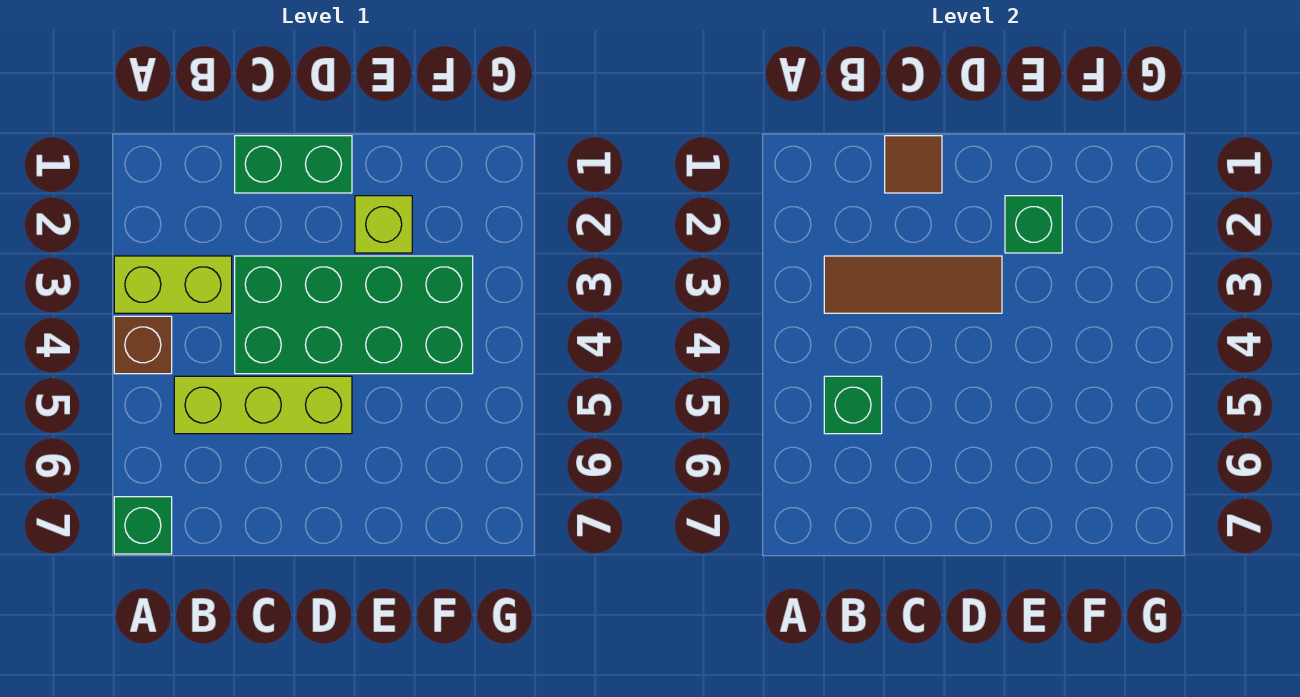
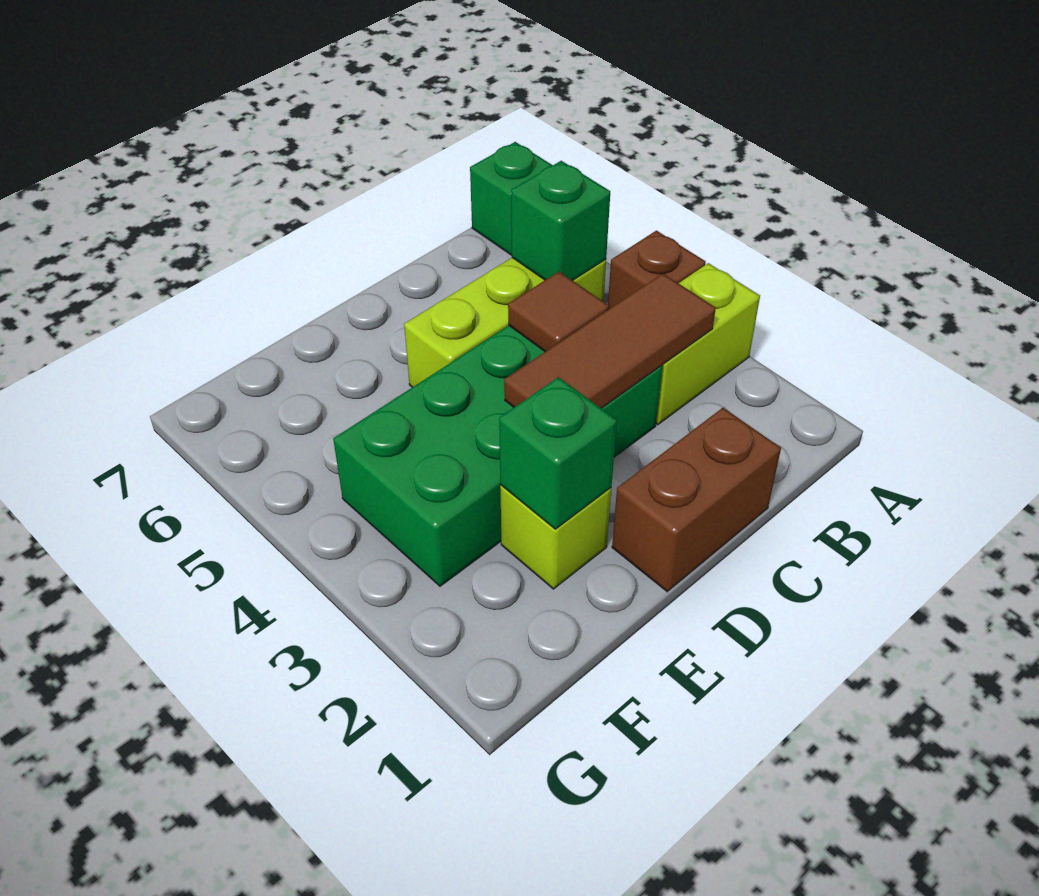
green 1x2 brick [235,136,352,193] -> brown 1x2 brick [612,408,781,592]
brown 1x1 tile [885,136,942,193] -> brown 1x1 tile moved to [508,272,609,352]

